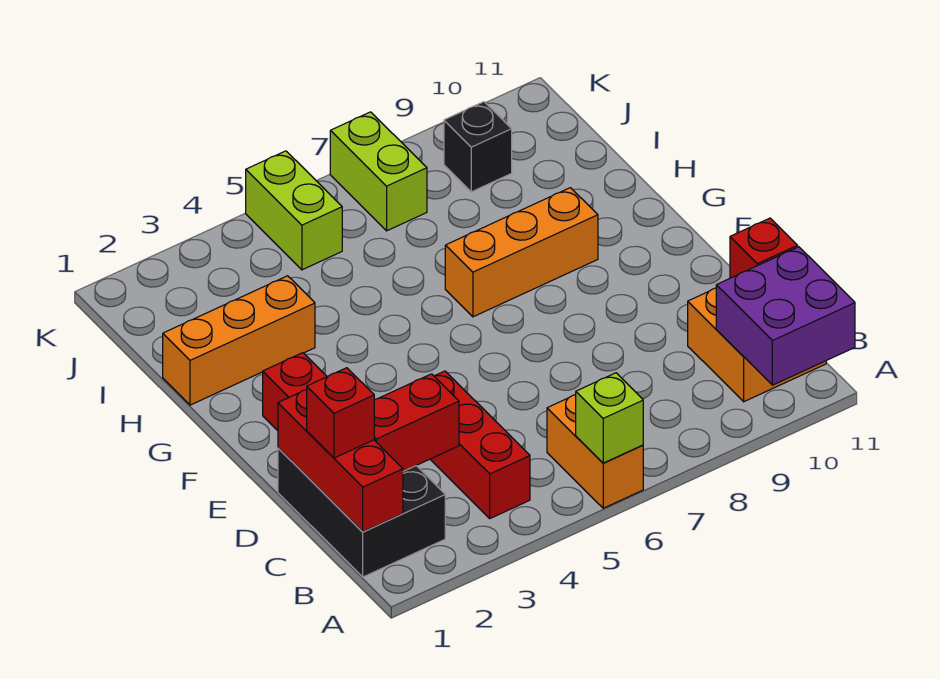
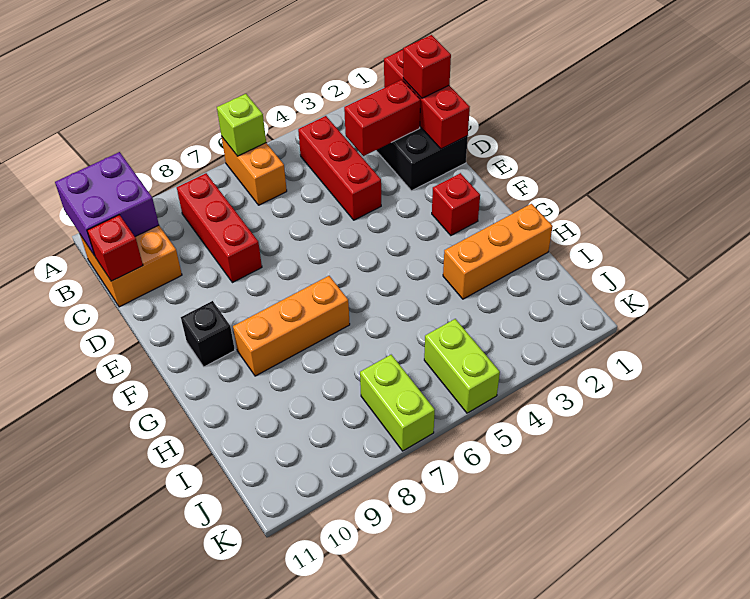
none -> red 1x3 brick [177,173,262,283]
black 1x1 brick [444,102,512,192] -> black 1x1 brick moved to [181,301,235,367]

